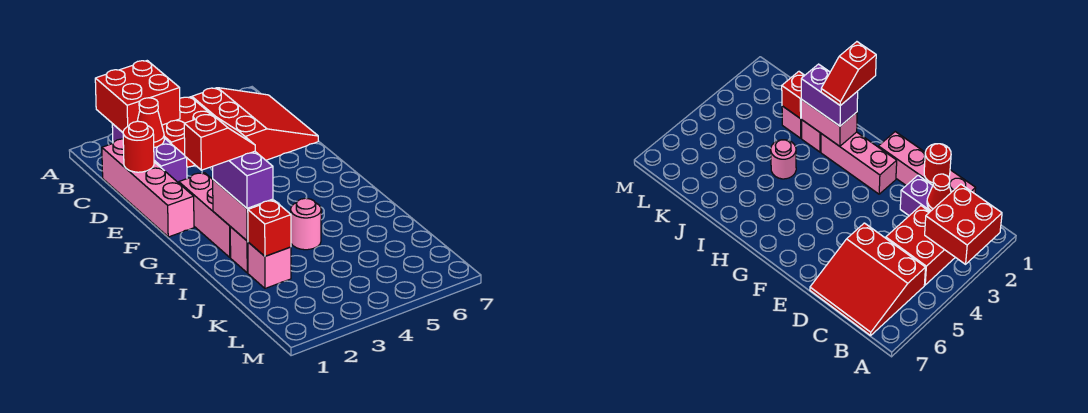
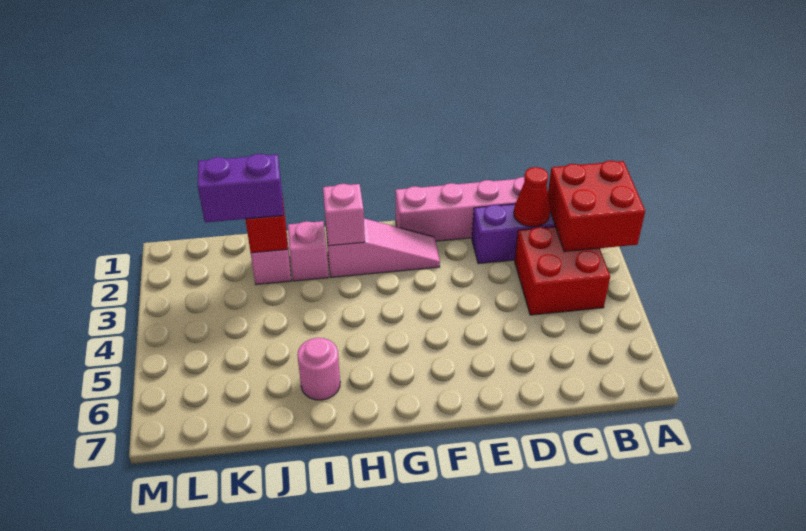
red 3x3 slope [192,88,318,160] -> none
red 1x1 round brick [123,121,154,172] -> none
pink 1x3 brick [179,173,231,257] -> pink 1x3 slope [326,218,440,277]
red 1x2 slope [184,114,255,170] -> none
pink 1x2 brick [213,180,273,241] -> pink 1x1 brick [323,184,365,246]
purple 1x2 brick [213,151,273,208] -> purple 1x2 brick moved to [198,154,284,222]
pink 1x1 round brick [291,198,321,250] -> pink 1x1 round brick moved to [297,338,340,400]

